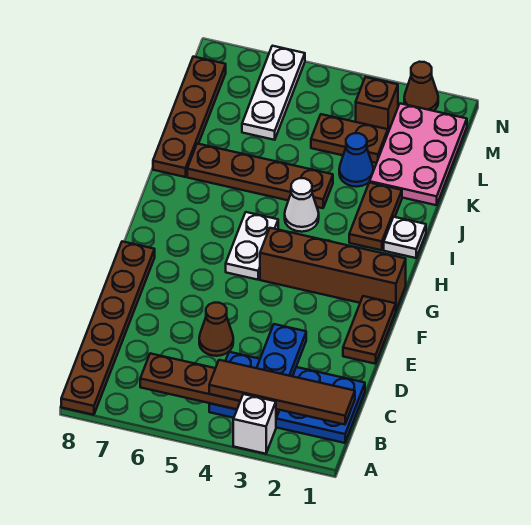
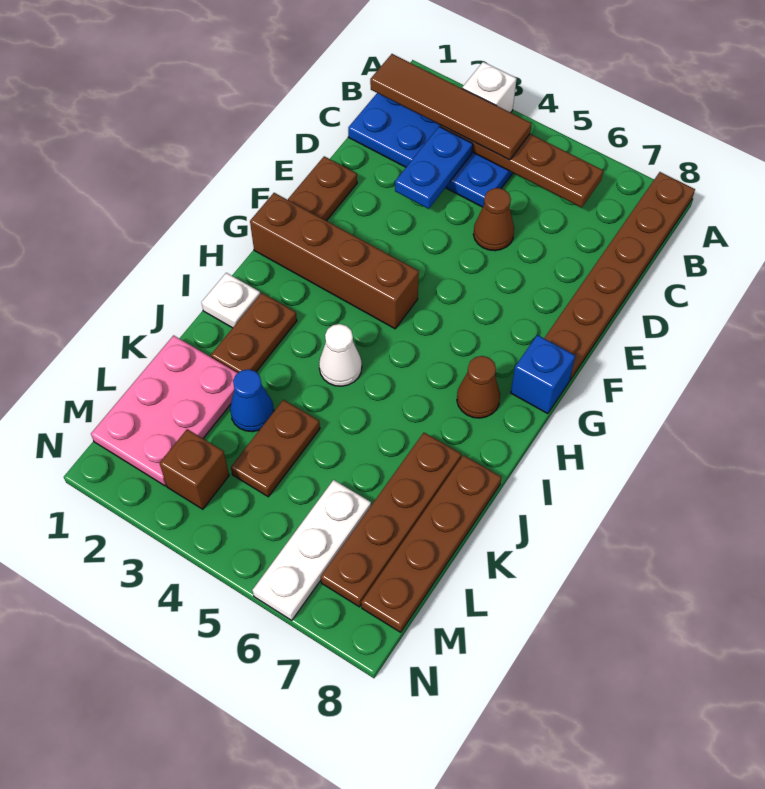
white 1x2 plate [226,212,278,280] -> none
none -> blue 1x1 brick [511,335,575,414]
brown 1x4 plate [187,144,333,208] -> brown 1x4 plate turned to [321,433,461,607]
brown 1x2 plate [311,114,388,163] -> brown 1x2 plate turned to [231,400,320,497]
brown 1x1 cone [404,62,438,111] -> brown 1x1 cone moved to [457,356,500,418]

